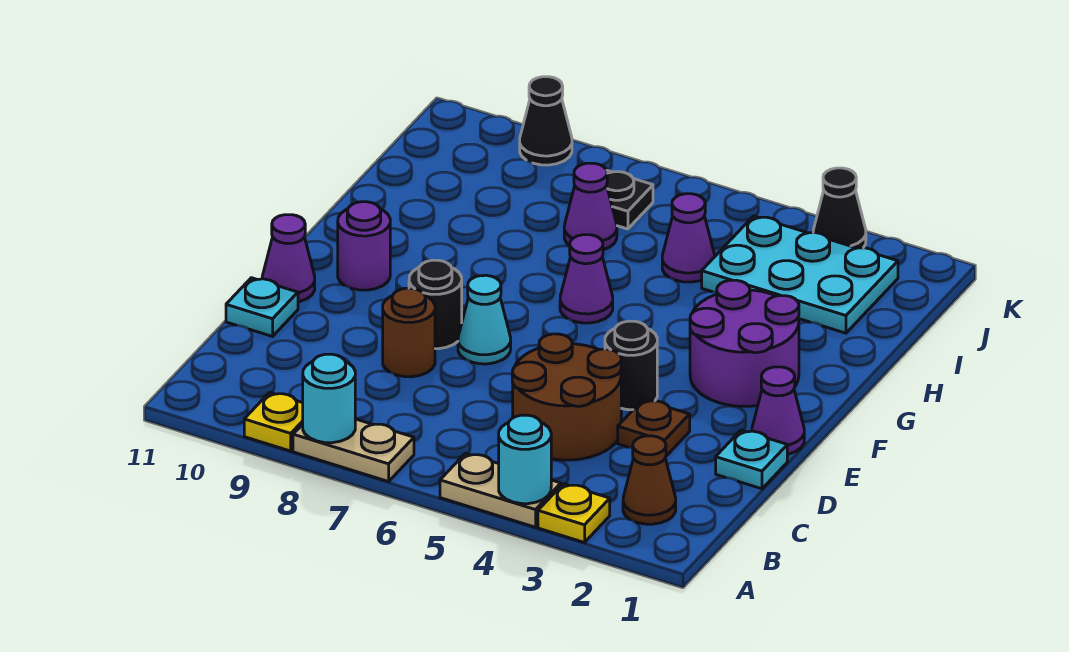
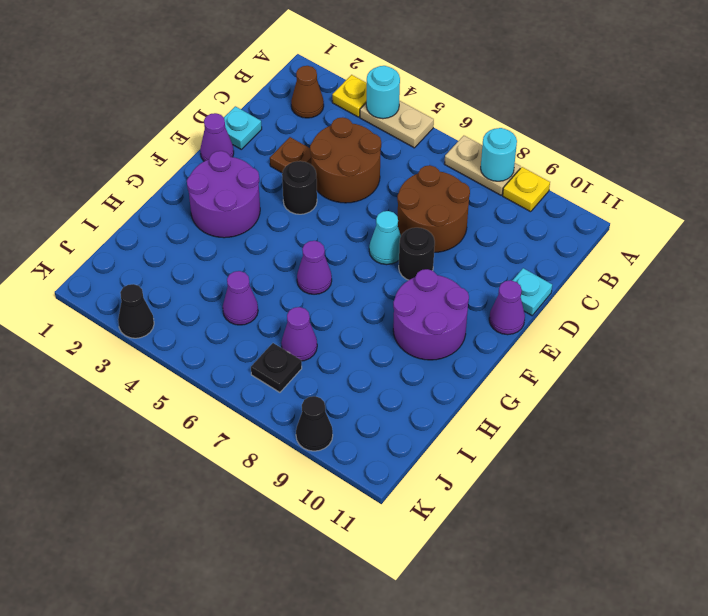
brown 1x1 round brick [383,288,435,377] -> brown 2x2 round brick [397,165,470,252]
purple 1x1 round brick [338,202,390,290] -> purple 2x2 round brick [393,269,469,360]
cyan 2x3 plate [702,216,898,333] -> none

